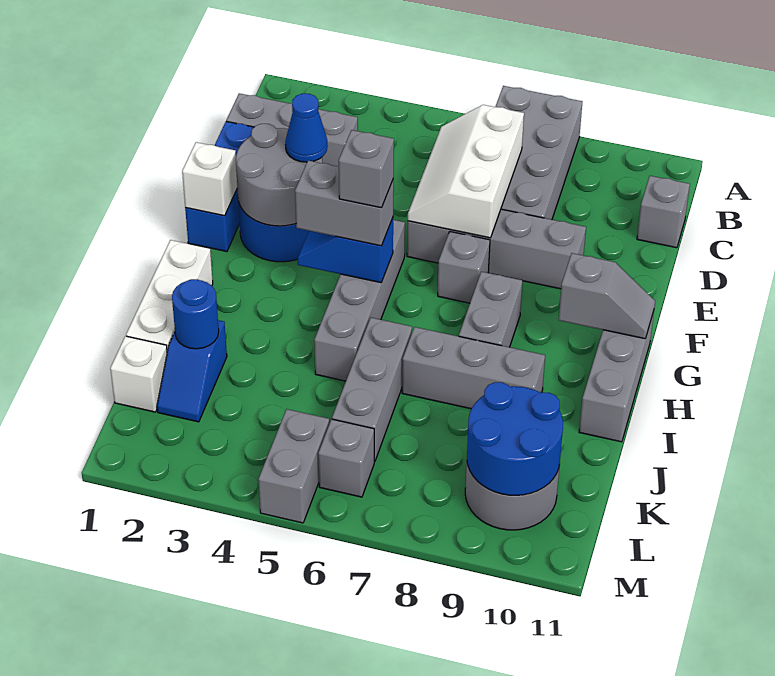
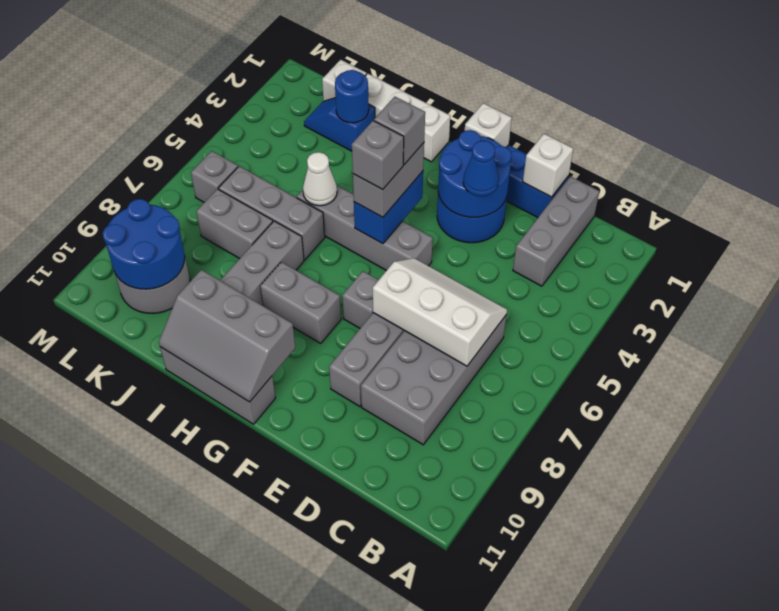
grey 2x4 brick [495,86,582,220] -> grey 2x4 brick turned to [361,316,506,445]
grey 1x1 brick [637,176,690,248] -> grey 1x1 brick moved to [374,97,425,164]
none -> white 1x1 brick [523,134,573,197]
grey 2x2 round brick [236,124,322,226] -> blue 2x2 round brick [438,130,511,217]
blue 1x2 slope [297,218,393,283] -> blue 1x2 brick [354,171,423,244]
grey 1x2 slope [559,253,655,339] -> grey 2x3 slope [159,270,295,402]
none -> white 1x1 cone [303,152,337,206]
grey 1x2 brick [258,409,329,523] -> grey 1x2 brick moved to [196,189,273,259]

